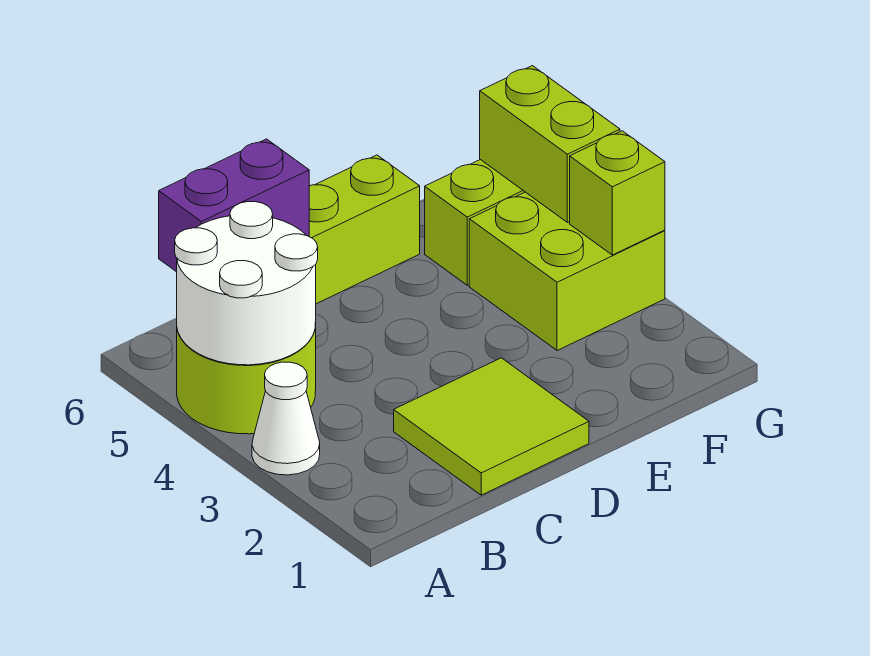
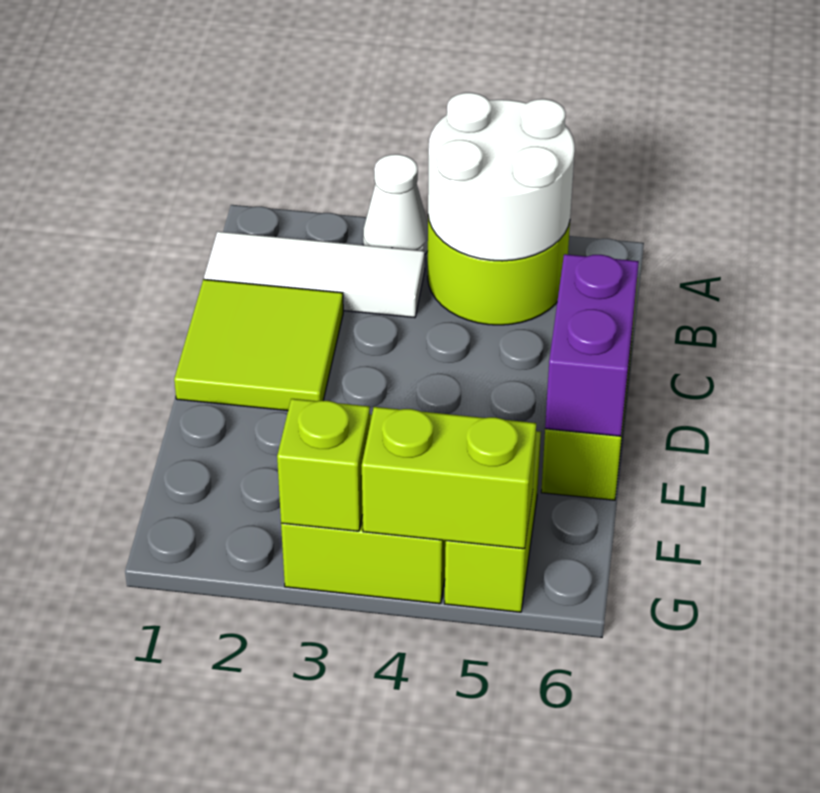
none -> white 1x3 tile [204,232,425,318]
purple 1x2 brick [159,139,309,272] -> purple 1x2 brick moved to [545,254,639,436]

